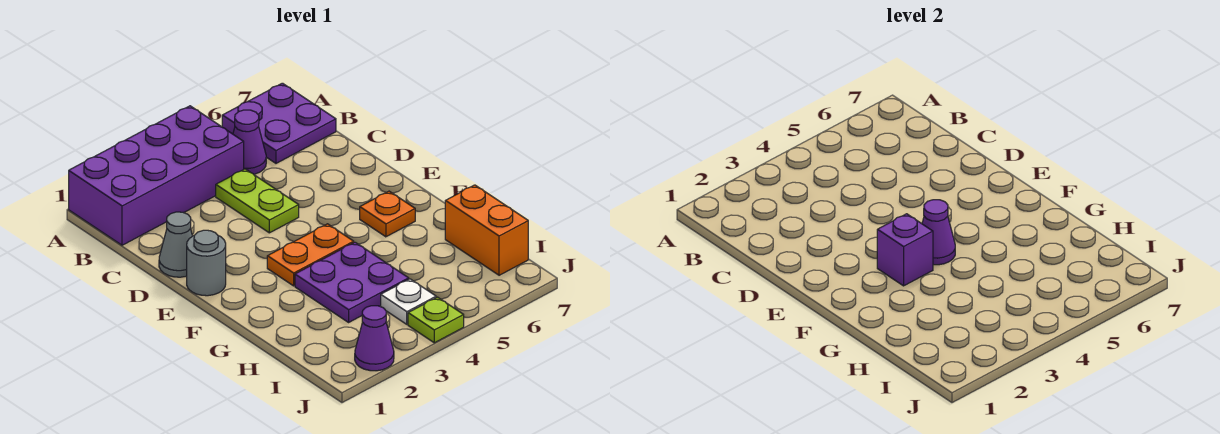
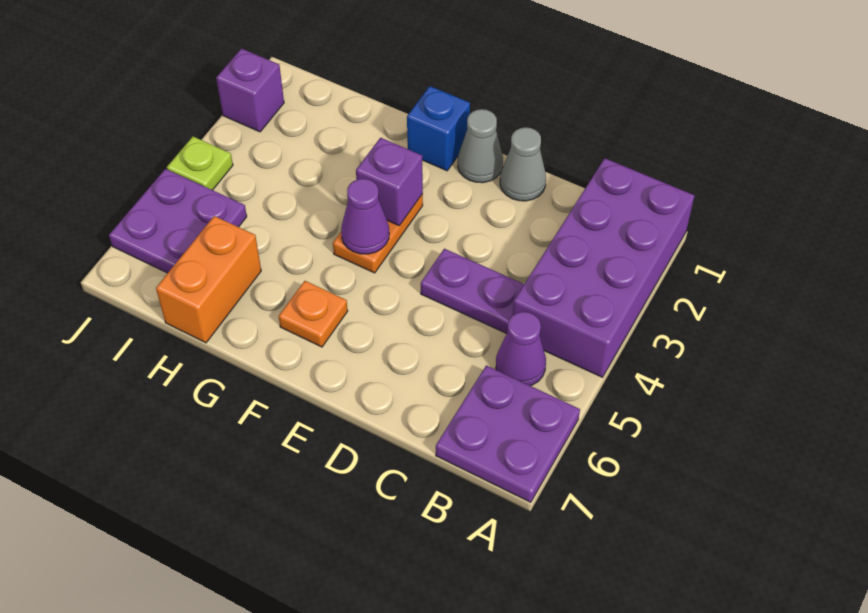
lime 1x2 plate [216,169,299,233] -> purple 1x2 plate [421,249,524,334]
grey 1x1 round brick [187,230,226,296] -> grey 1x1 cone [458,109,503,183]
none -> blue 1x1 brick [407,86,470,171]
purple 2x2 plate [295,242,409,322] -> purple 2x2 plate moved to [109,169,247,273]
orange 1x2 brick [445,185,528,275] -> orange 1x2 brick turned to [156,216,261,343]
white 1x1 plate [381,279,436,324] -> none
purple 1x1 cone [355,306,394,371] -> purple 1x1 brick [216,49,284,132]

